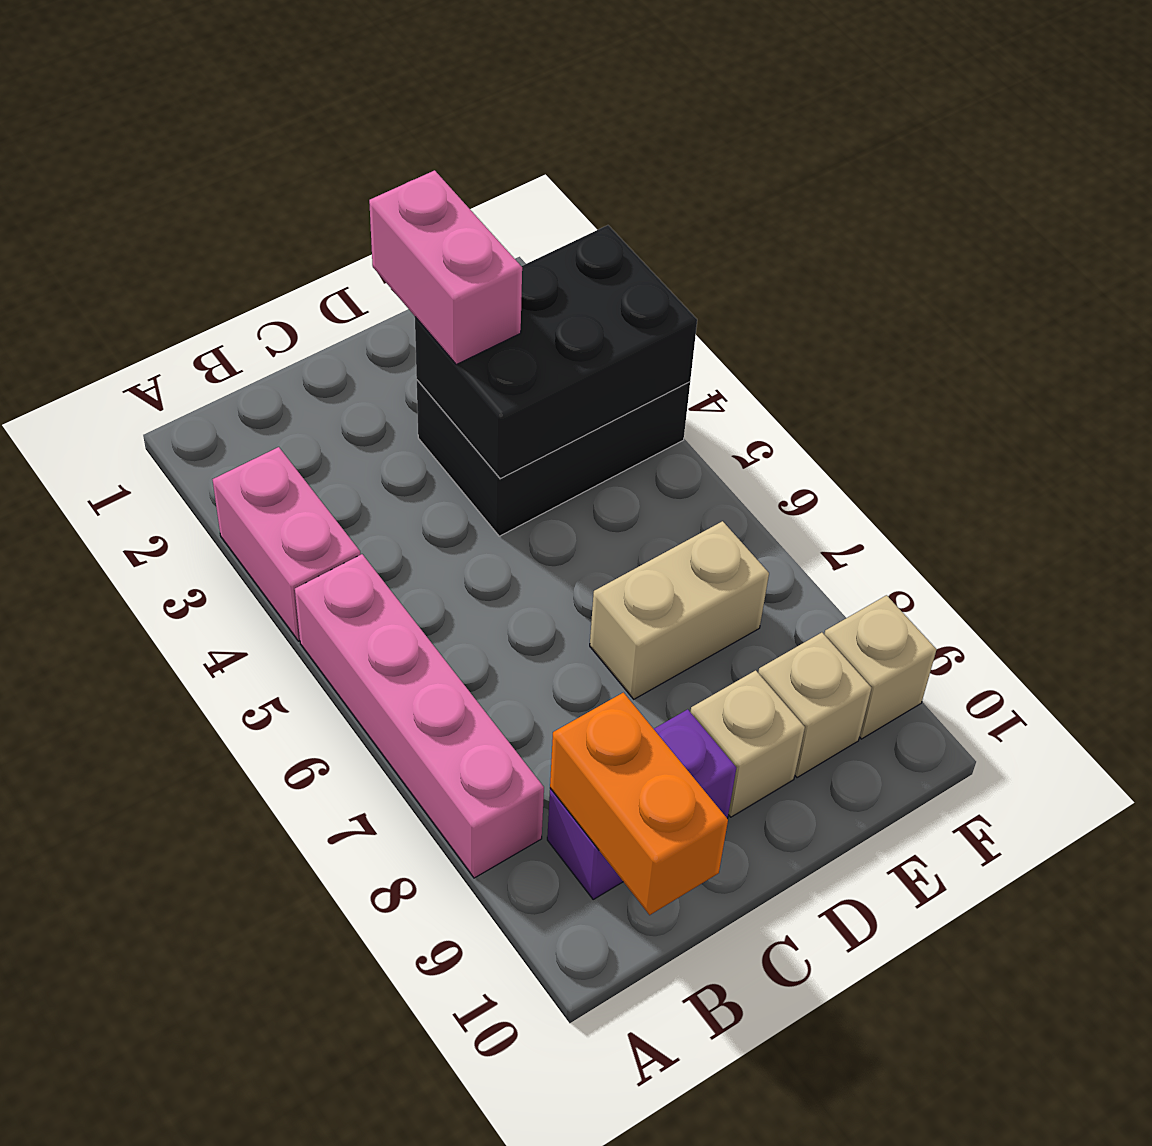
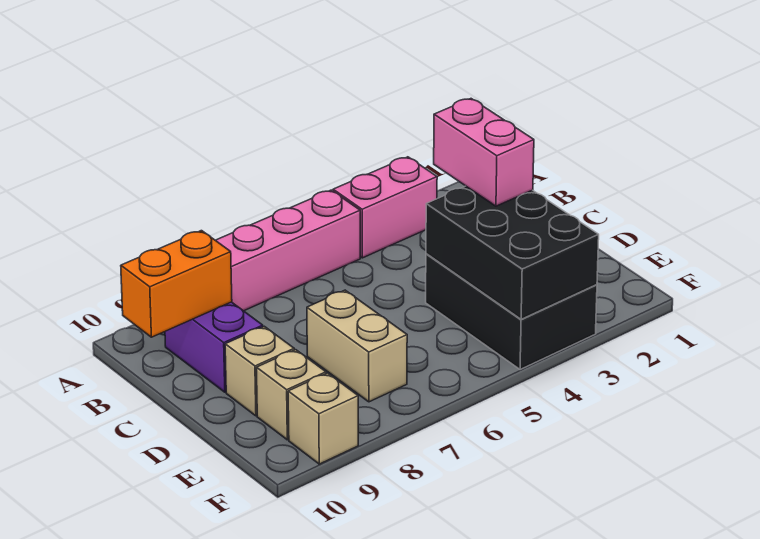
pink 1x2 brick [369,170,522,364] -> pink 1x2 brick turned to [434,99,534,206]

